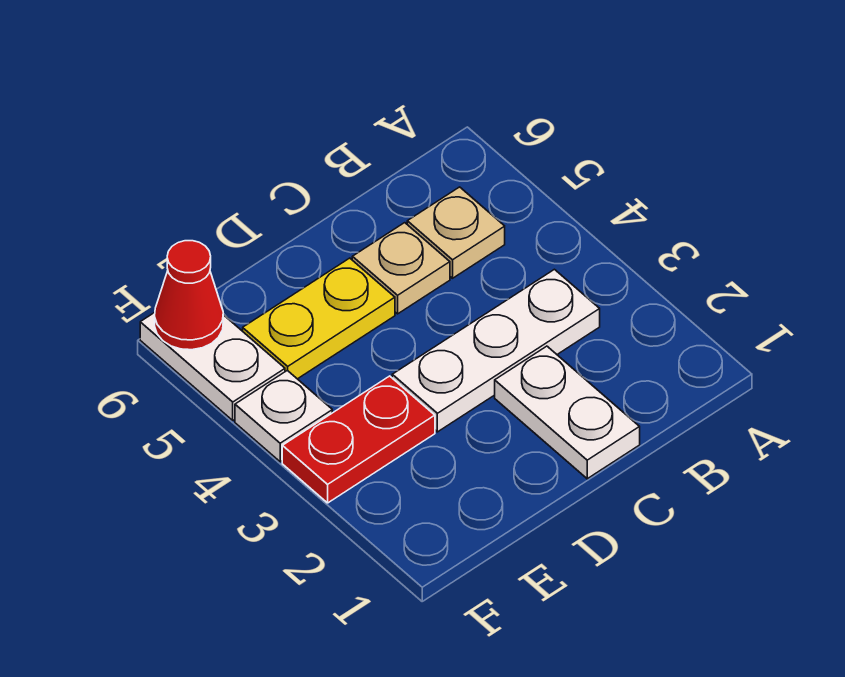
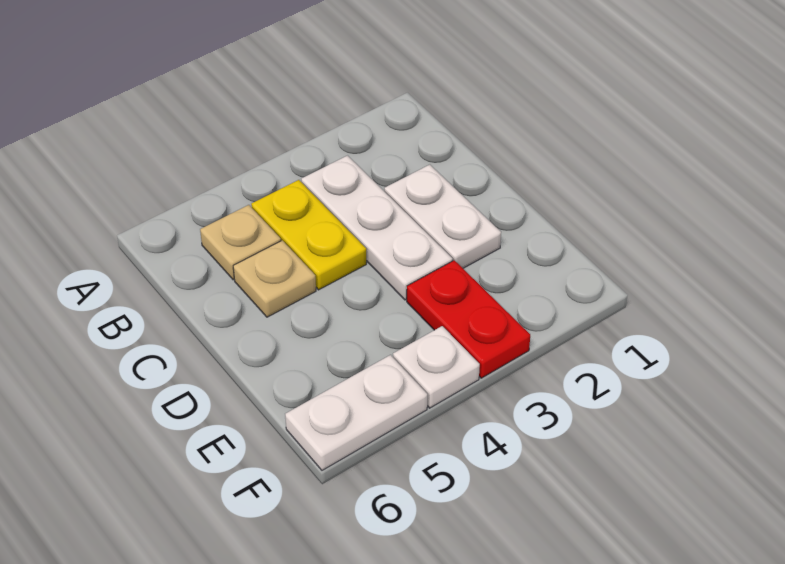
white 1x2 plate [495,346,640,479] -> white 1x2 plate turned to [384,165,501,268]
yellow 1x2 plate [243,258,395,379] -> yellow 1x2 plate moved to [251,180,366,290]
red 1x1 cone [155,241,223,350] -> none

